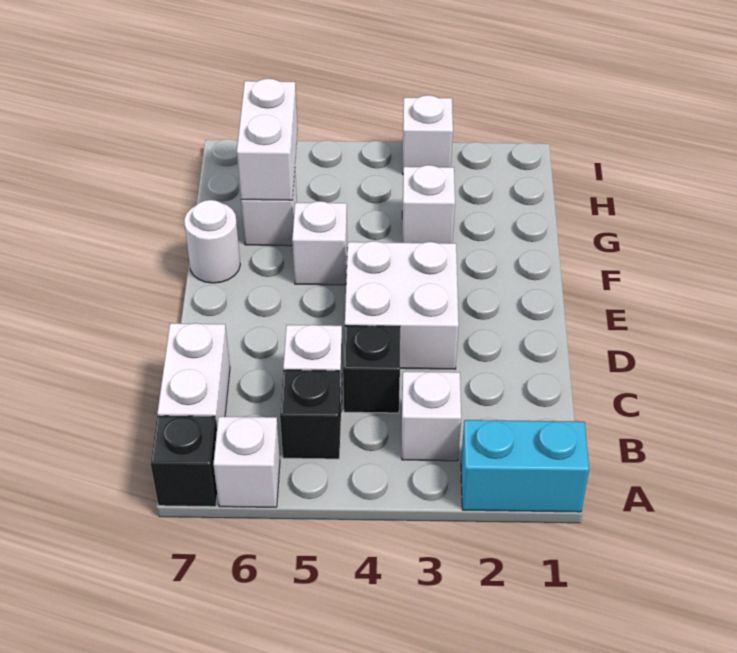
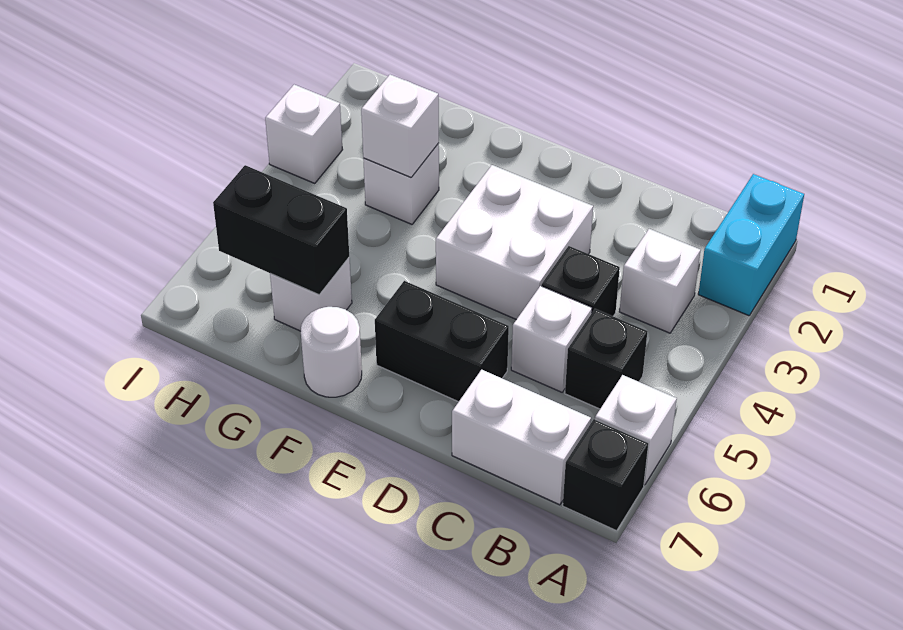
none -> black 1x2 brick [375,281,509,402]
white 1x1 brick [292,201,347,285] -> white 1x1 brick moved to [361,75,439,177]
white 1x2 brick [237,79,298,200] -> black 1x2 brick [213,165,349,295]

